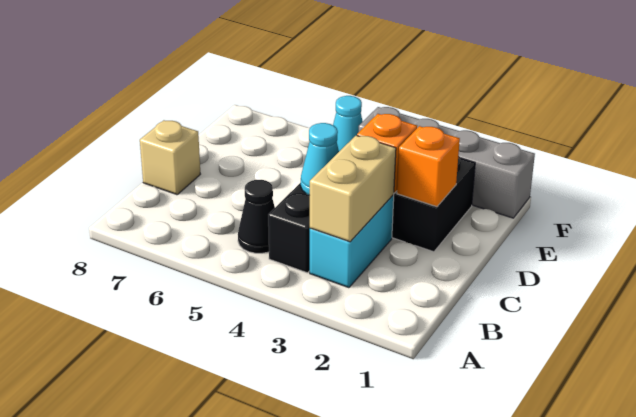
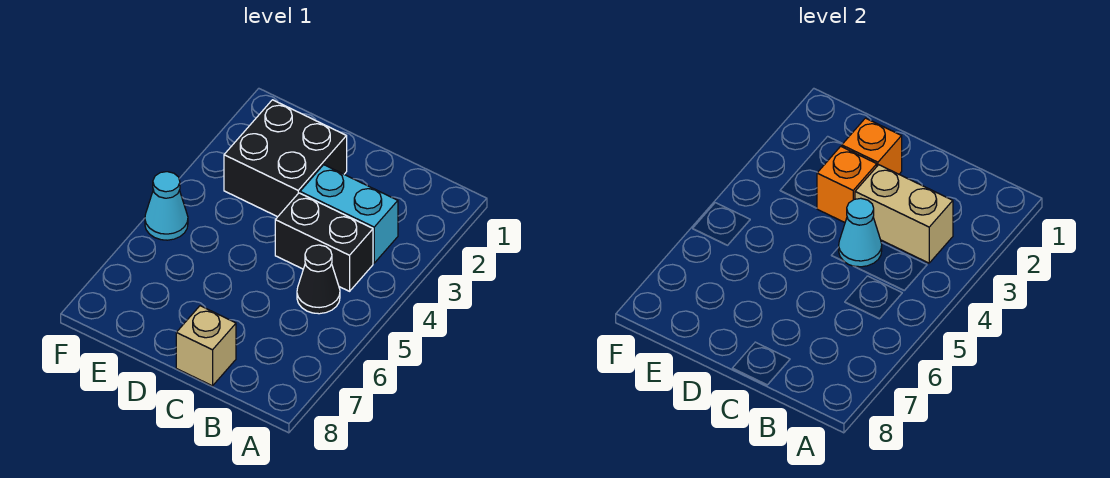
grey 1x4 brick [359,107,535,218] -> none

